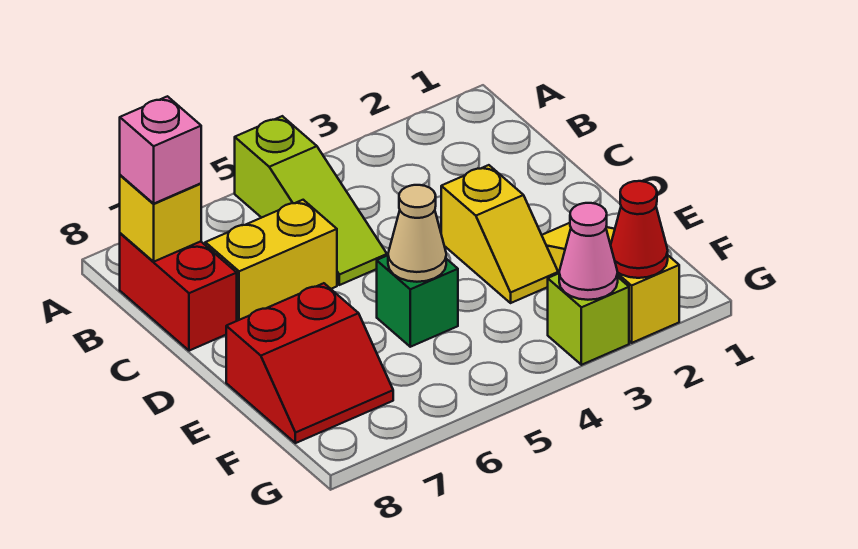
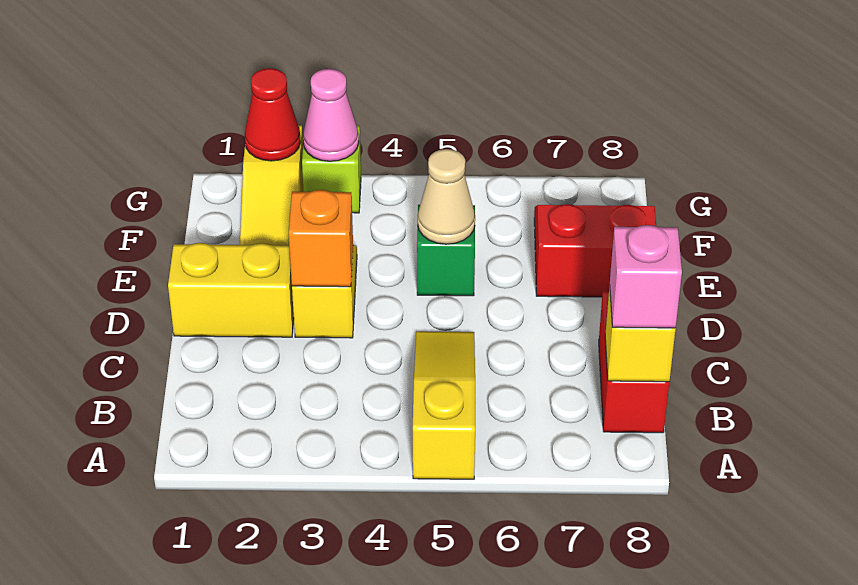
lime 1x3 slope [235,116,387,285] -> yellow 1x3 slope [413,331,475,479]
yellow 1x2 brick [205,200,337,321] -> yellow 1x2 brick moved to [168,243,294,337]
none -> orange 1x1 brick [289,190,353,287]

